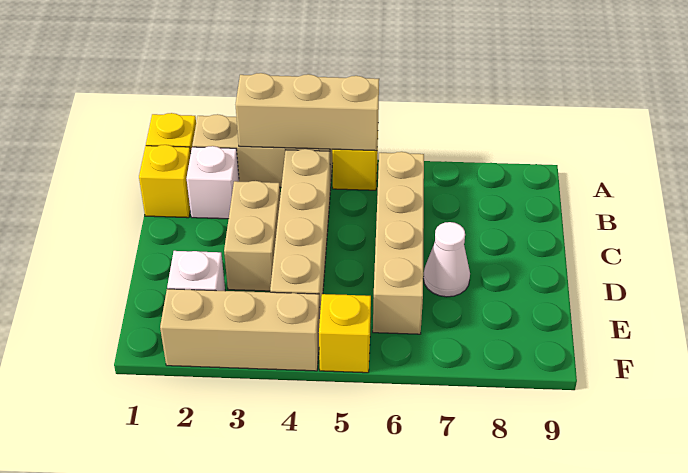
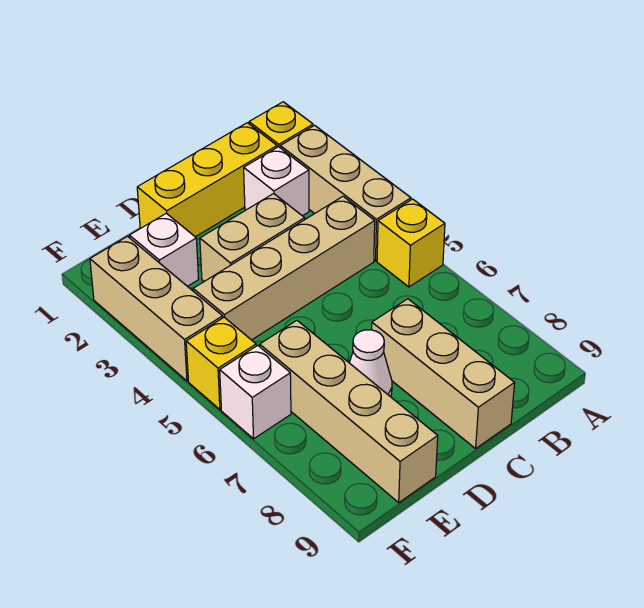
tan 1x3 brick [236,73,379,151] -> tan 1x3 brick moved to [372,299,515,449]
yellow 1x1 brick [139,145,191,218] -> yellow 1x3 brick [137,123,277,237]
tan 1x4 brick [373,152,424,334] -> tan 1x4 brick turned to [260,321,438,502]
none -> white 1x1 brick [220,345,291,439]

